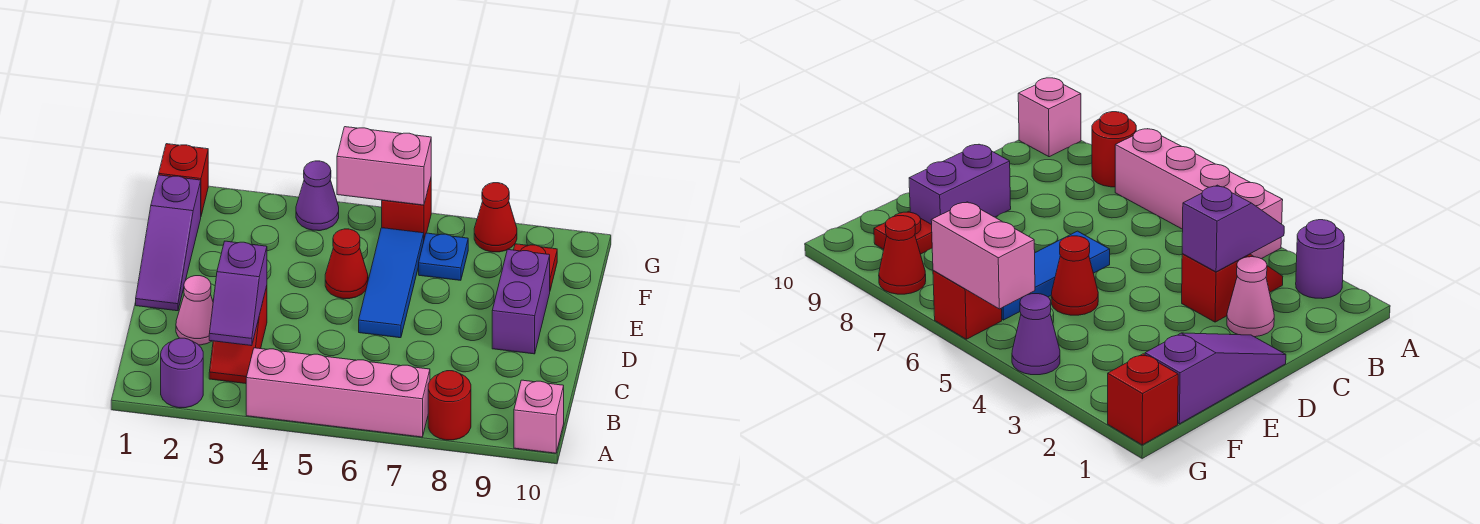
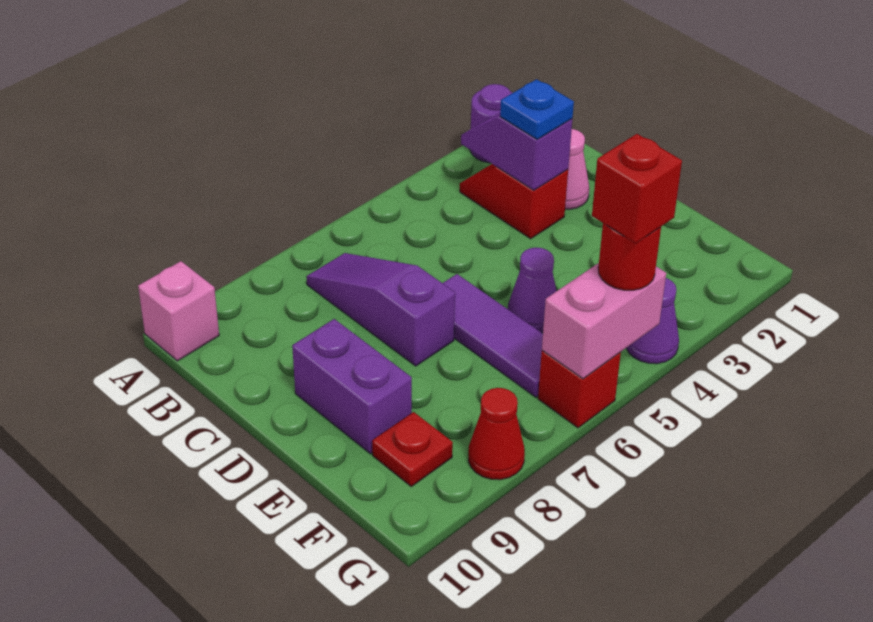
pink 1x4 brick [246,348,430,437] -> none
red 1x1 round brick [428,371,471,440] -> red 1x1 round brick moved to [598,223,661,290]
purple 1x3 slope [136,175,201,311] -> purple 1x3 slope moved to [306,253,455,366]
blue 1x3 tile [359,228,424,338] -> purple 1x3 tile [443,274,543,397]
red 1x1 cone [325,229,368,299] -> purple 1x1 cone [508,247,556,333]
blue 1x1 plate [419,233,468,280] -> blue 1x1 plate moved to [500,79,574,139]
red 1x1 brick [159,144,208,215] -> red 1x1 brick moved to [592,134,682,243]

